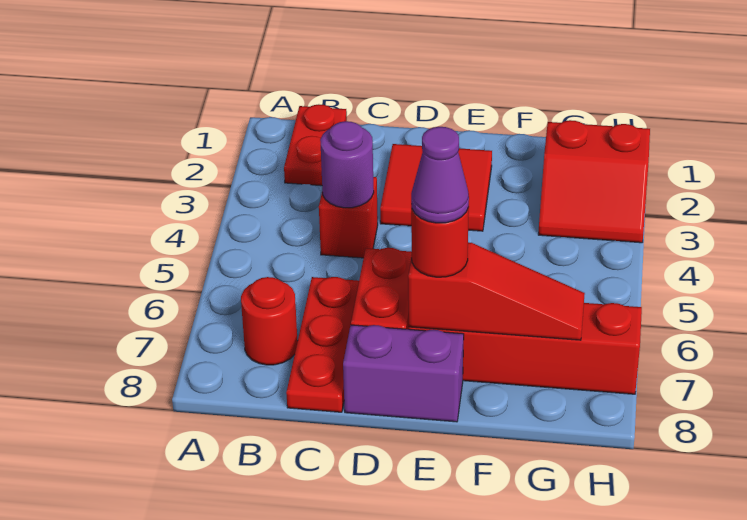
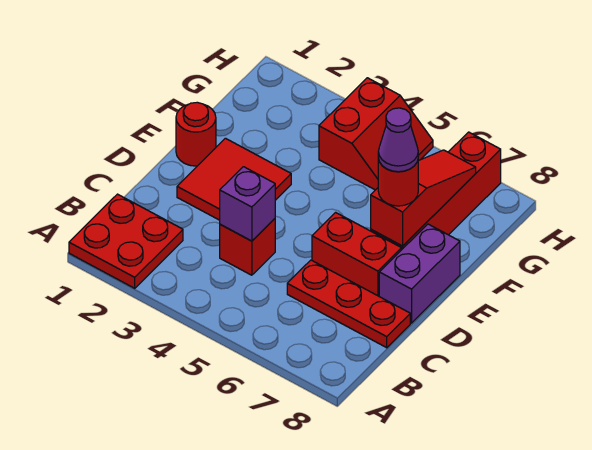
red 1x2 plate [284,104,347,186] -> red 2x2 plate [69,194,183,288]
red 1x1 round brick [241,277,298,365] -> red 1x1 round brick moved to [176,102,216,166]
purple 1x1 round brick [320,121,374,208] -> purple 1x1 brick [220,167,275,241]
red 2x2 slope [538,120,650,243] -> red 2x2 slope moved to [319,78,433,190]

